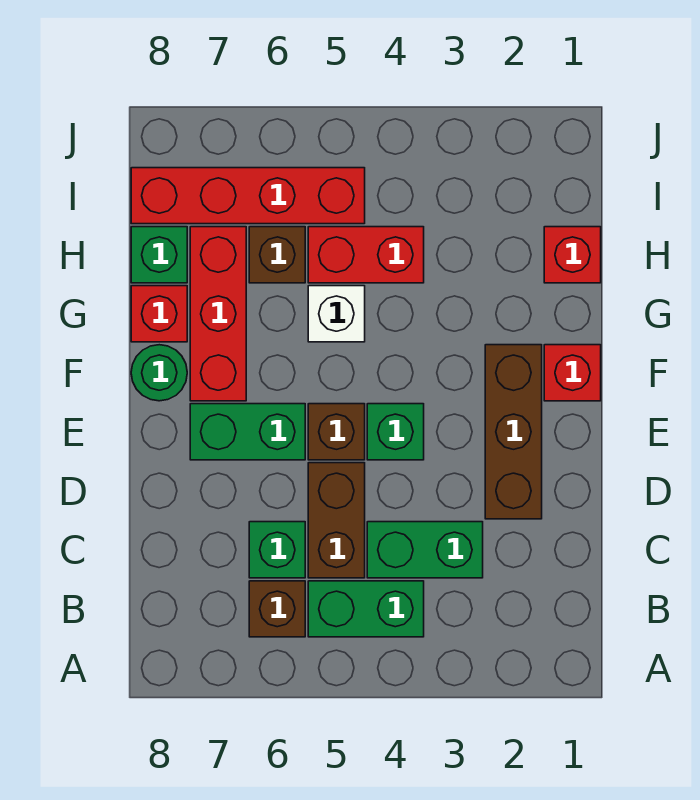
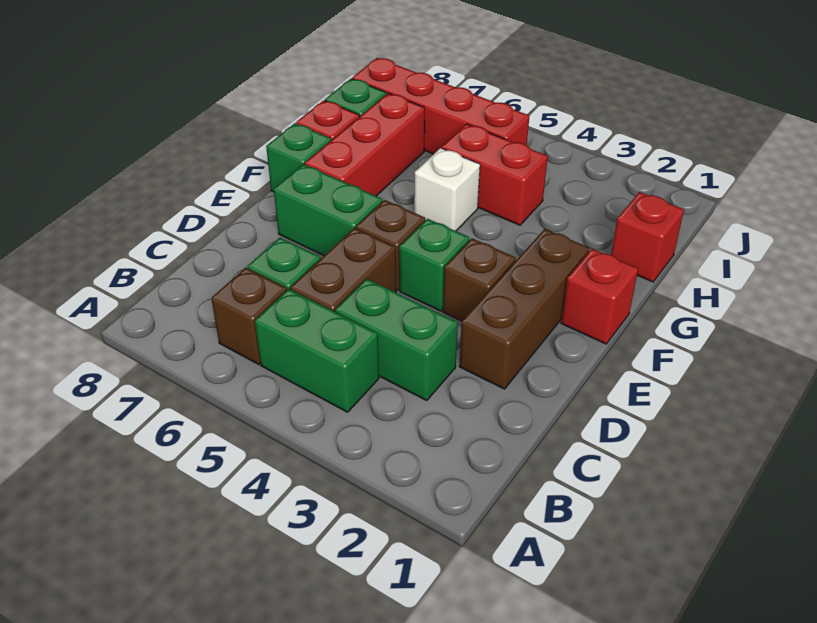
green 1x1 round brick [131,345,187,401] -> green 1x1 brick [266,123,331,192]
brown 1x1 brick [249,227,305,283] -> brown 1x1 brick moved to [443,238,516,321]

